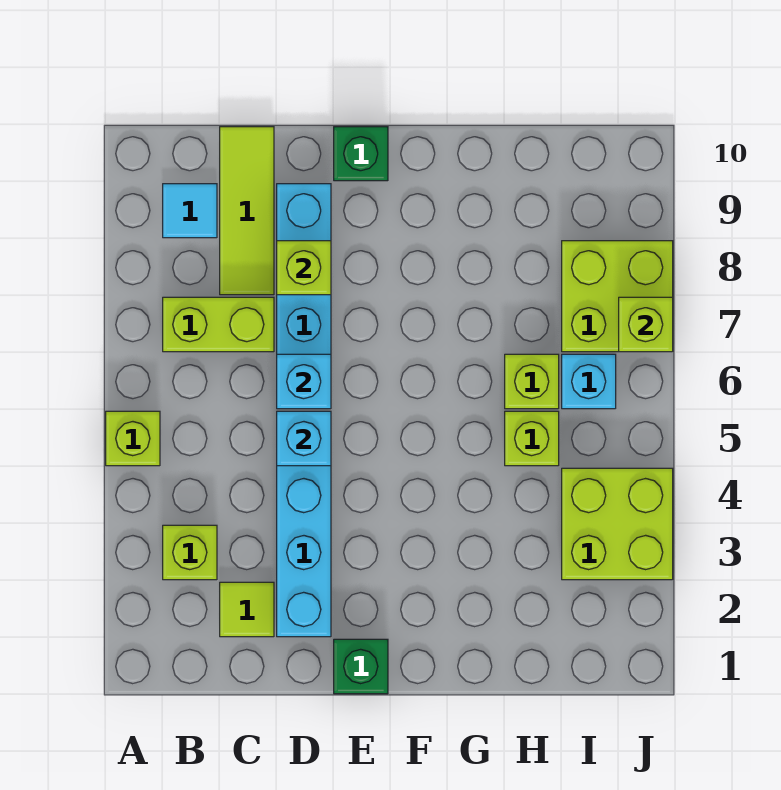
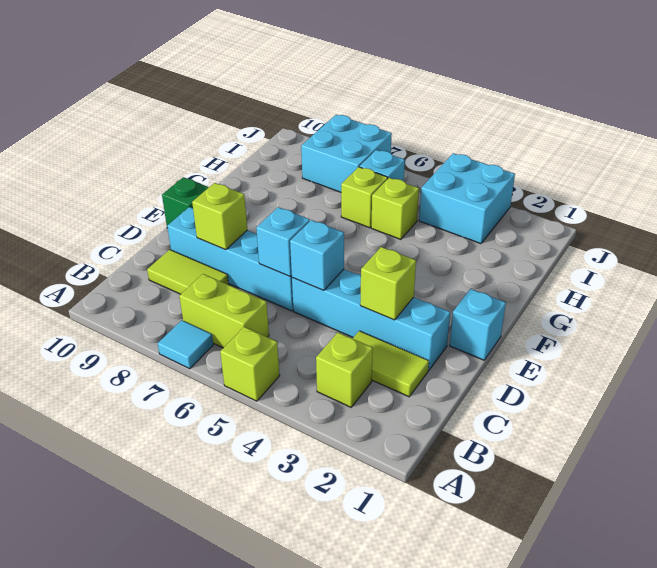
lime 1x2 brick [163,297,274,352] -> lime 1x2 brick turned to [179,274,269,348]
cyan 1x1 tile [163,184,217,238] -> cyan 1x1 tile moved to [158,320,213,369]
lime 1x1 tile [220,582,274,637] -> lime 1x2 tile [353,331,429,397]
lime 1x3 tile [220,127,274,295] -> lime 1x2 tile [147,250,229,294]
green 1x1 brick [334,639,388,694] -> cyan 1x1 brick [450,289,506,360]
lime 2x2 brick [562,468,673,580] -> cyan 2x2 brick [419,153,515,244]
lime 2x2 brick [562,241,673,352] -> cyan 2x2 brick [301,115,392,192]
lime 1x1 brick [619,297,673,352] -> lime 1x1 brick moved to [360,247,416,320]

